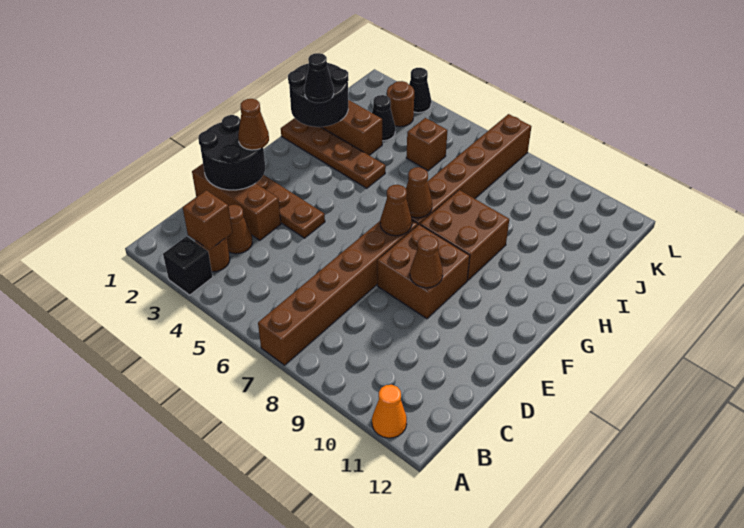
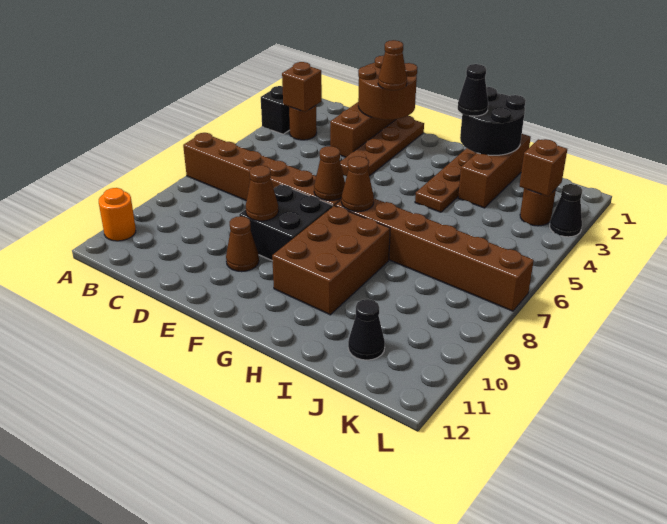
orange 1x1 cone [372,385,407,438] -> orange 1x1 round brick [99,188,136,241]
brown 1x1 cone [227,205,252,254] -> brown 1x1 cone moved to [226,216,259,272]
black 2x2 round brick [198,115,265,190] -> brown 2x2 round brick [358,56,417,120]
brown 2x2 brick [377,225,470,319] -> black 2x2 brick [239,184,333,260]
brown 2x2 brick [420,190,509,280] -> brown 2x3 brick [272,206,390,315]
black 1x1 cone [372,95,395,141] -> black 1x1 cone moved to [348,299,385,360]
brown 1x1 brick [406,118,448,171] -> brown 1x1 brick moved to [519,139,567,196]

